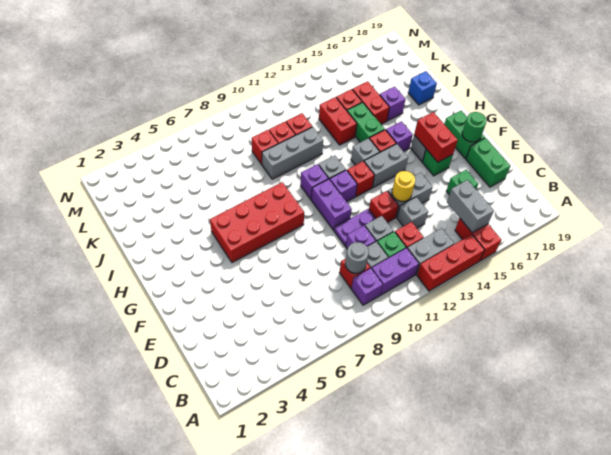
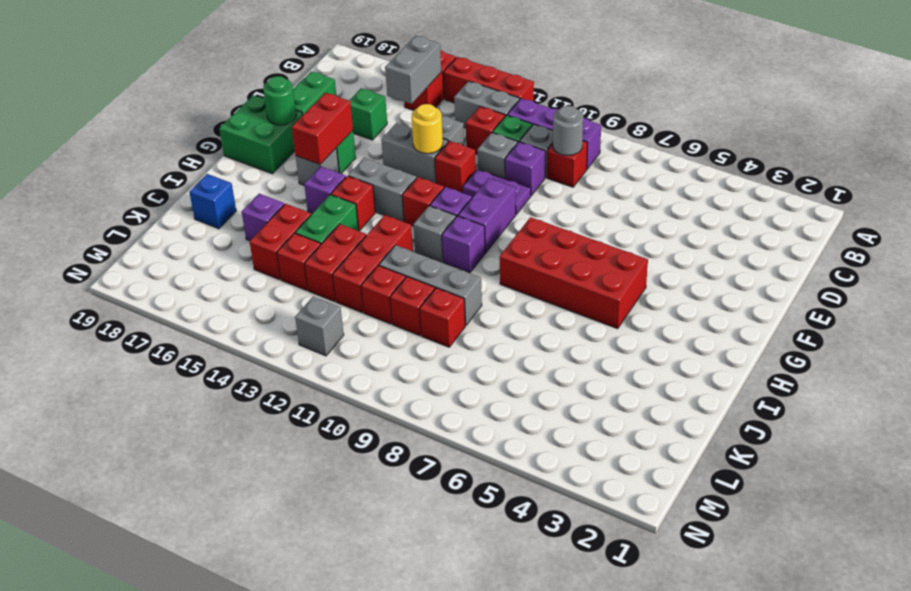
green 1x2 brick [444,111,485,159] -> green 2x2 brick [219,95,302,174]
grey 1x1 brick [351,138,380,165] -> grey 1x1 brick moved to [295,296,344,356]
none -> red 1x3 brick [333,215,413,313]

